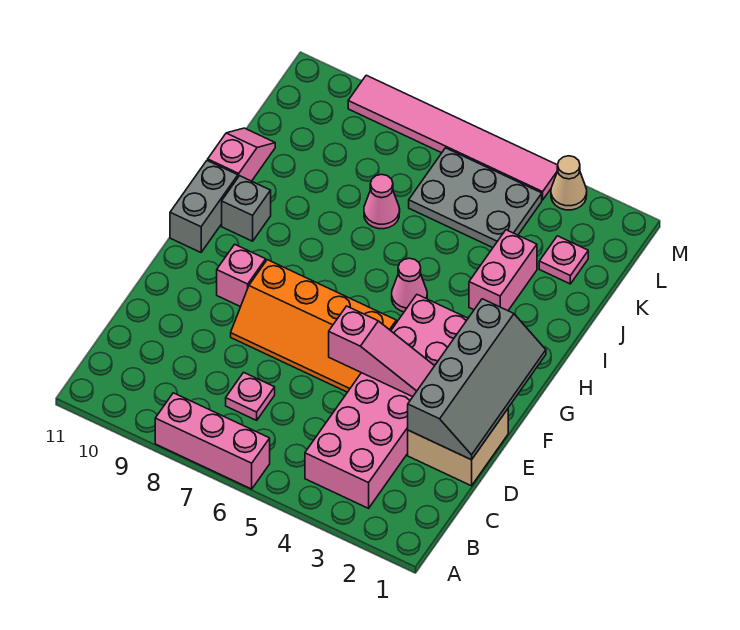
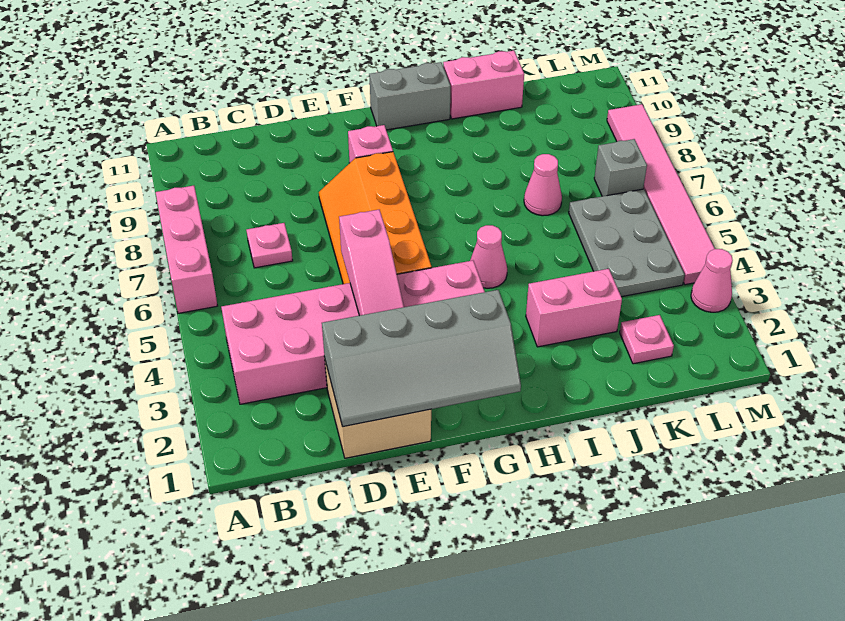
grey 1x1 brick [222,176,271,241] -> grey 1x1 brick moved to [594,139,647,196]
pink 1x2 slope [208,128,275,181] -> pink 1x2 brick [443,51,524,119]
tan 1x1 cone [551,156,587,210] -> pink 1x1 cone [691,249,733,312]

